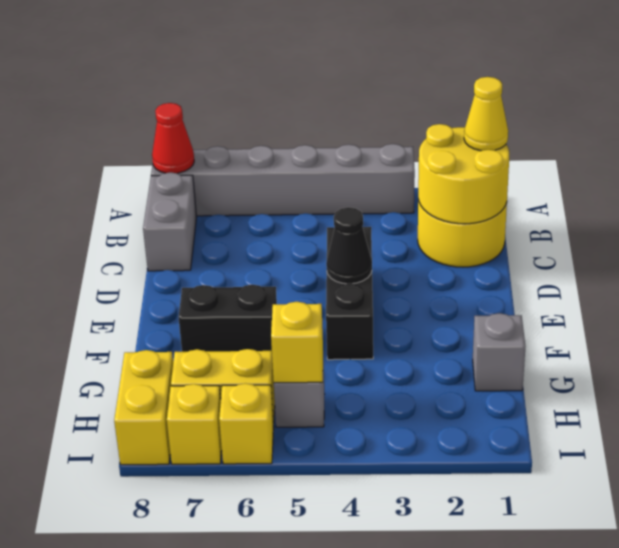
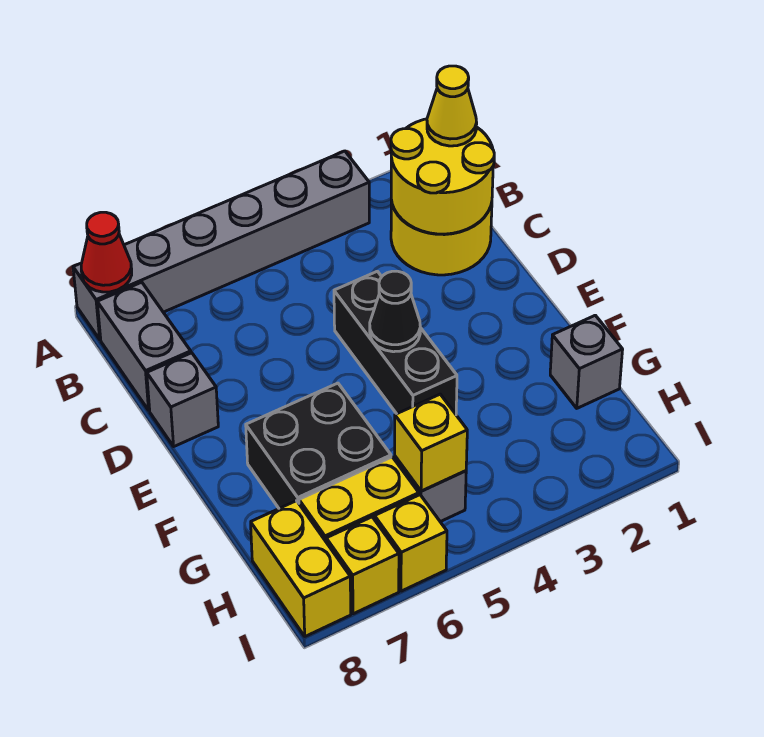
none -> grey 1x1 brick [147,353,218,446]
black 1x2 brick [179,284,277,352] -> black 2x2 brick [246,383,391,508]

